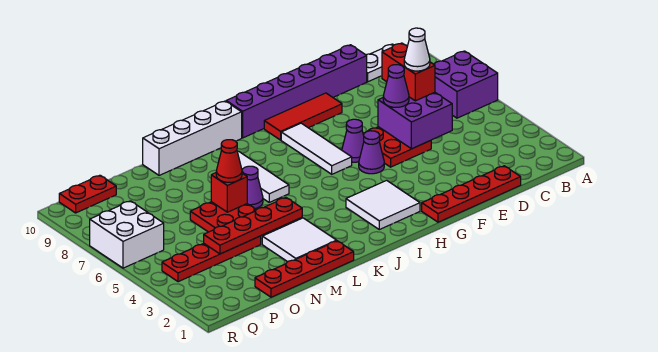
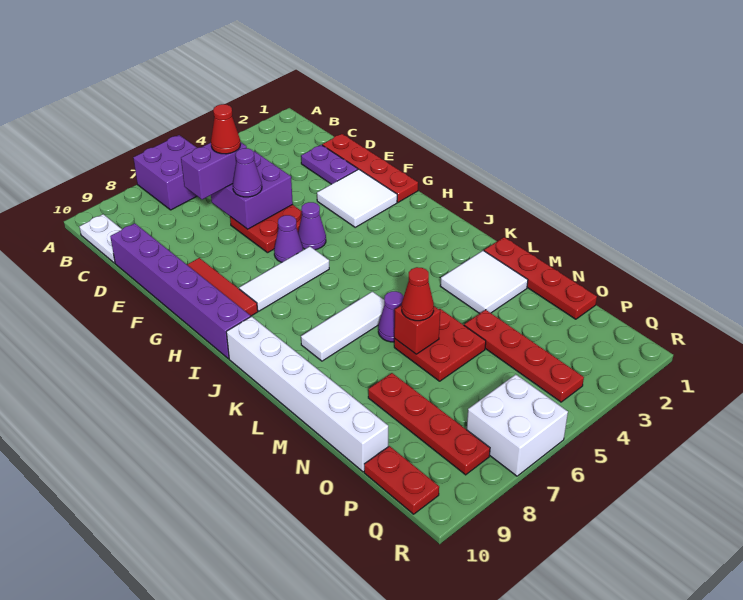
none -> purple 1x2 plate [301,145,358,184]
red 1x2 brick [382,43,435,101] -> purple 1x2 brick [181,142,247,200]
white 1x1 cone [404,28,430,71] -> red 1x1 cone [211,104,240,154]
white 2x2 tile [346,180,420,229] -> white 2x2 tile moved to [317,169,397,227]
white 1x4 brick [143,101,242,175] -> white 1x6 brick [226,316,388,472]
red 1x4 plate [204,198,302,254] -> red 1x4 plate moved to [368,373,490,475]

